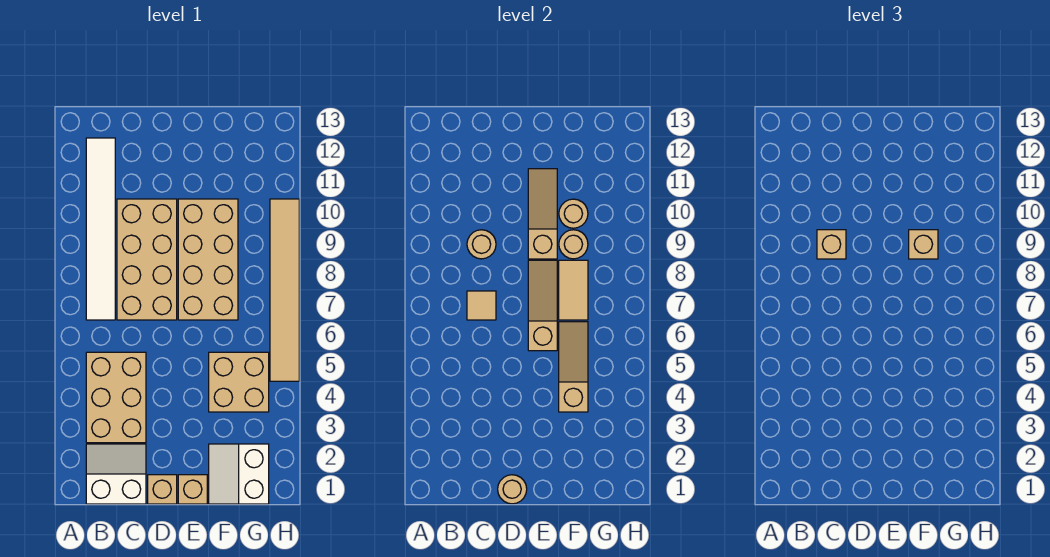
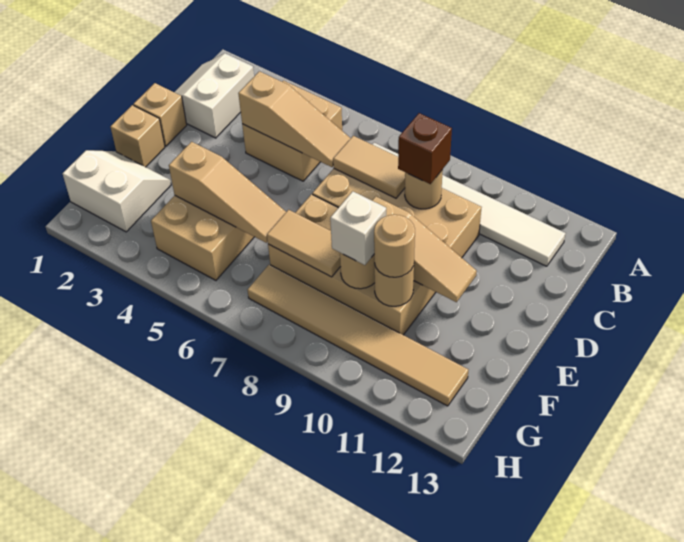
white 2x2 slope [86,444,146,504] -> white 2x2 slope turned to [174,53,254,138]
tan 2x3 brick [86,352,146,443] -> tan 2x2 brick [242,81,342,181]
tan 1x1 tile [467,291,496,320] -> tan 1x2 tile [333,136,405,198]
tan 1x1 brick [817,230,846,259] -> brown 1x1 brick [398,113,452,184]
tan 1x1 round brick [498,475,527,504] -> tan 1x1 round brick moved to [374,215,415,277]
tan 1x3 slope [528,260,557,351] -> tan 1x3 slope moved to [238,71,351,167]
tan 1x1 brick [909,230,938,259] -> white 1x1 brick [330,191,386,265]
tan 1x6 tile [270,199,299,381] -> tan 1x6 tile moved to [248,265,468,406]

